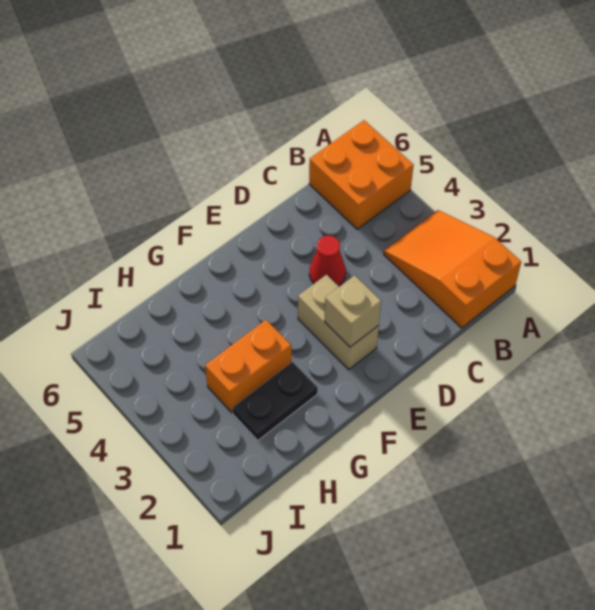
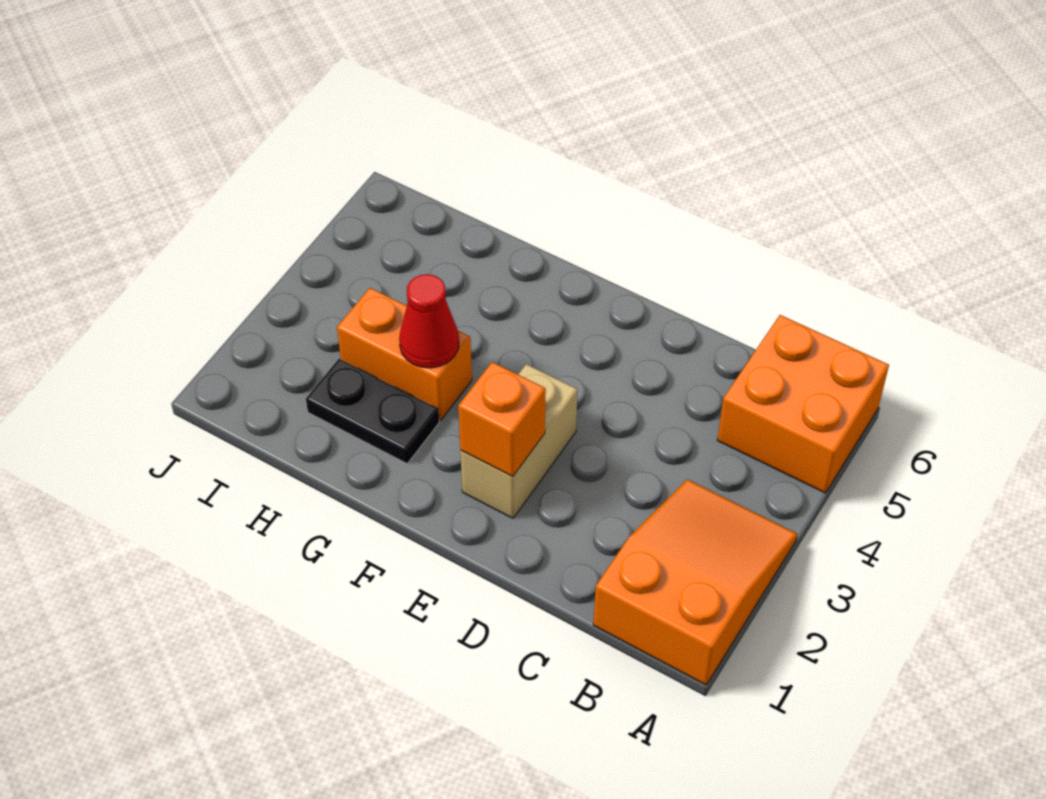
red 1x1 cone [309,236,346,286] -> red 1x1 cone moved to [399,274,459,368]
tan 1x1 brick [325,275,381,347] -> orange 1x1 brick [458,362,546,477]

